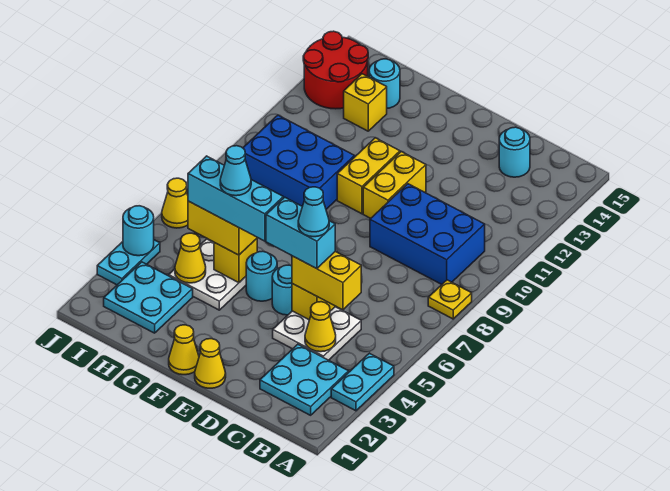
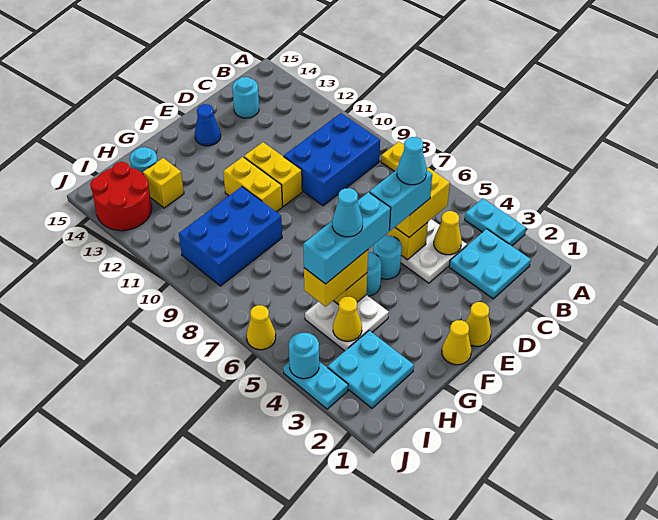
none -> blue 1x1 cone [195,104,221,146]

